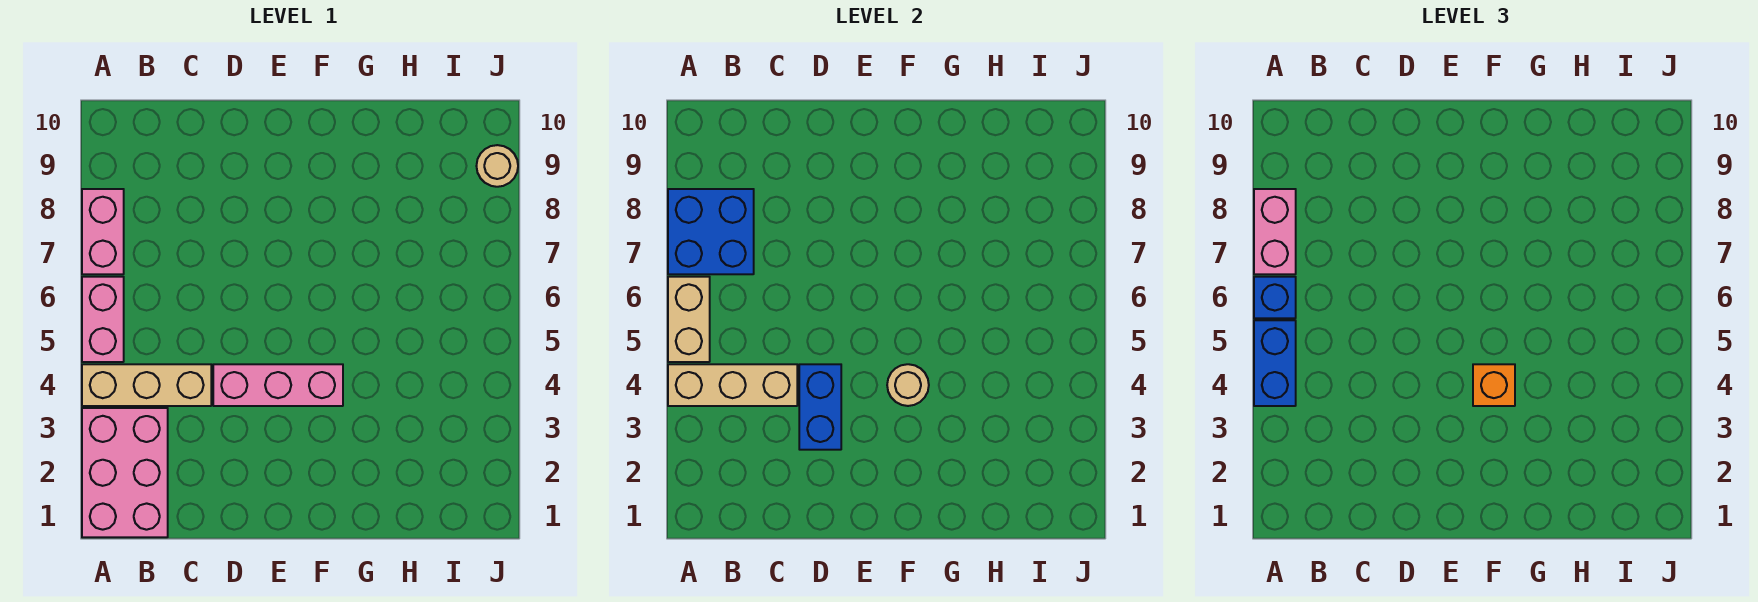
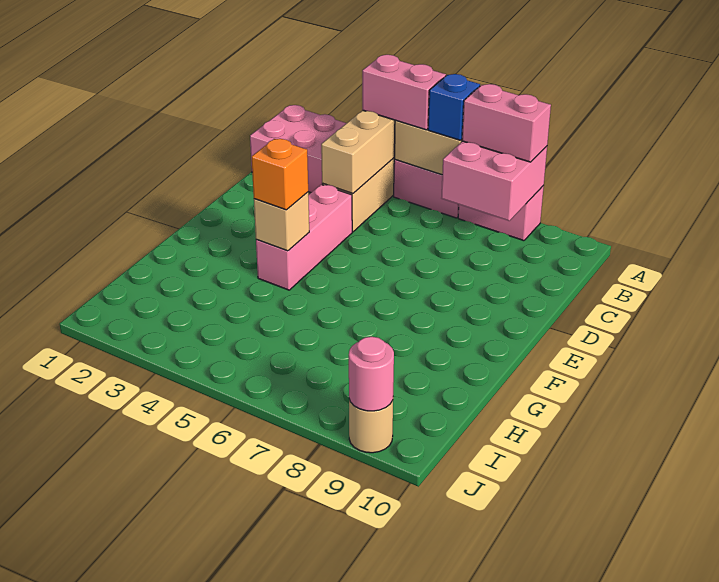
blue 1x2 brick [1254,320,1296,406] -> pink 1x2 brick [362,55,446,130]
blue 2x2 brick [668,189,754,274] -> pink 2x2 brick [442,141,547,221]
blue 1x2 brick [799,364,841,450] -> none
tan 1x1 round brick [887,364,929,406] -> tan 1x1 brick [254,192,309,251]
none -> pink 1x1 round brick [349,337,394,411]

